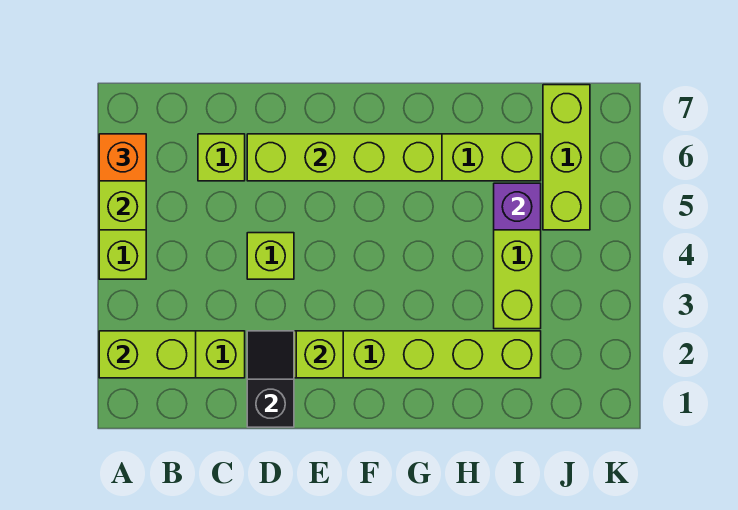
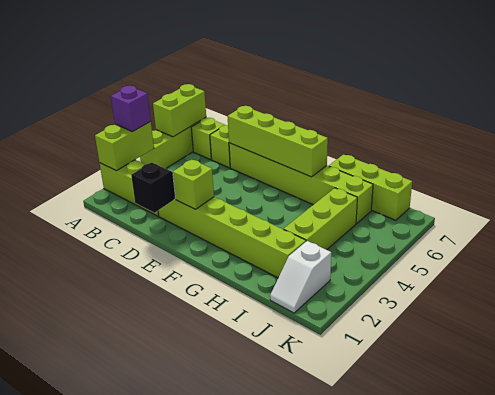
lime 1x2 brick [99,331,196,378] -> lime 1x2 brick turned to [95,122,154,171]
orange 1x1 brick [99,134,146,181] -> none
lime 1x1 brick [247,233,294,279] -> lime 1x1 brick moved to [191,118,224,160]
purple 1x1 brick [494,183,541,230] -> purple 1x1 brick moved to [111,86,151,132]
none -> white 1x2 slope [270,241,331,313]
lime 1x3 brick [543,85,590,230] -> lime 1x3 brick turned to [329,155,412,220]

